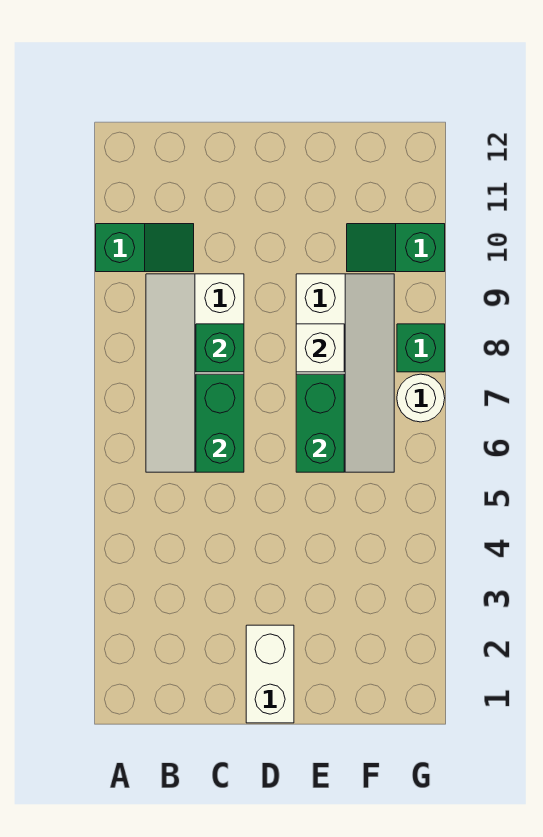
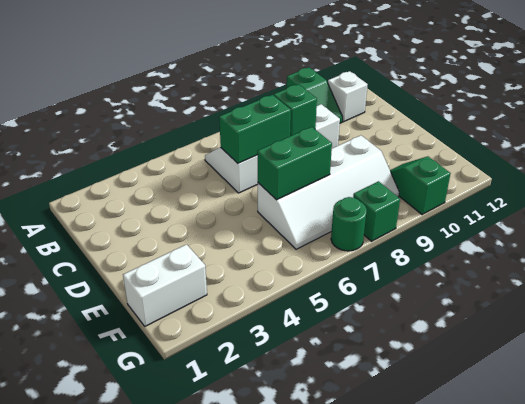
white 1x2 brick [246,625,294,723] -> white 1x2 brick moved to [123,244,207,326]
white 1x1 brick [296,324,344,372] -> white 1x1 brick moved to [328,71,368,122]
white 1x1 round brick [397,374,445,422] -> green 1x1 round brick [331,197,367,251]

